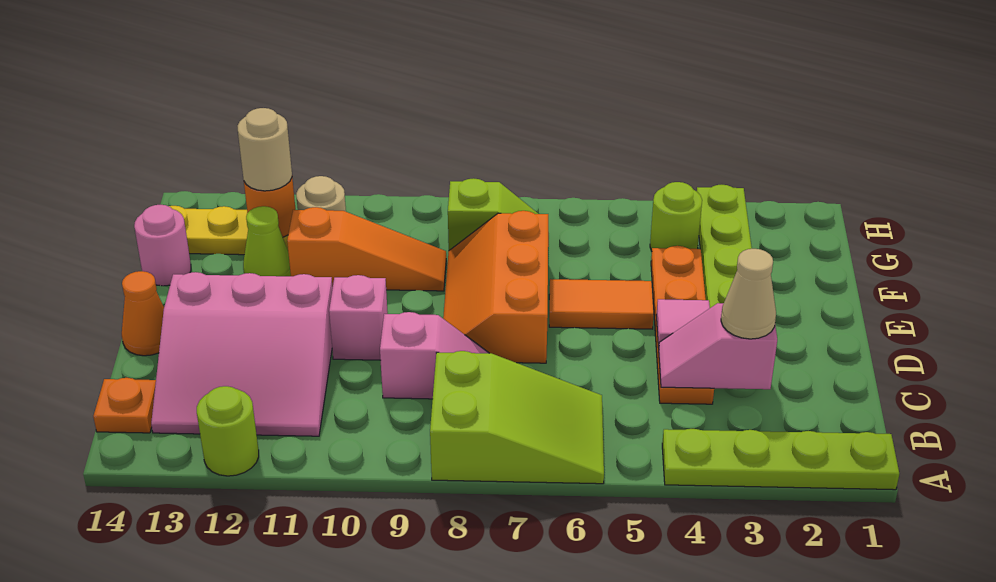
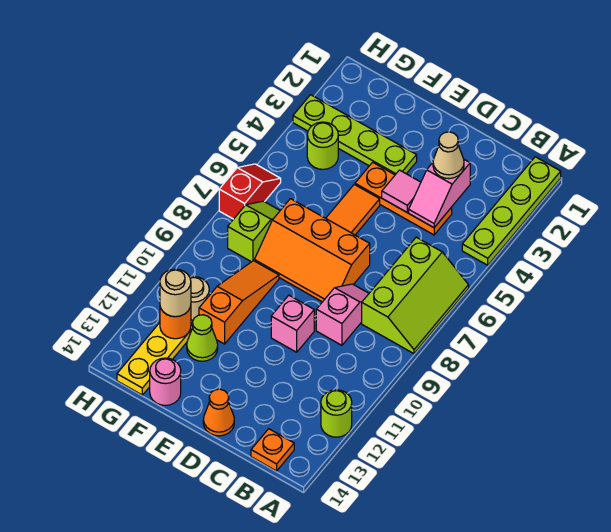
lime 2x3 slope [430,351,604,484] -> lime 2x3 slope turned to [362,237,469,354]
pink 3x3 slope [151,272,333,436] -> none
orange 1x4 plate [651,246,714,404] -> orange 1x3 plate [355,162,452,235]
none -> red 1x2 slope [219,164,281,219]

